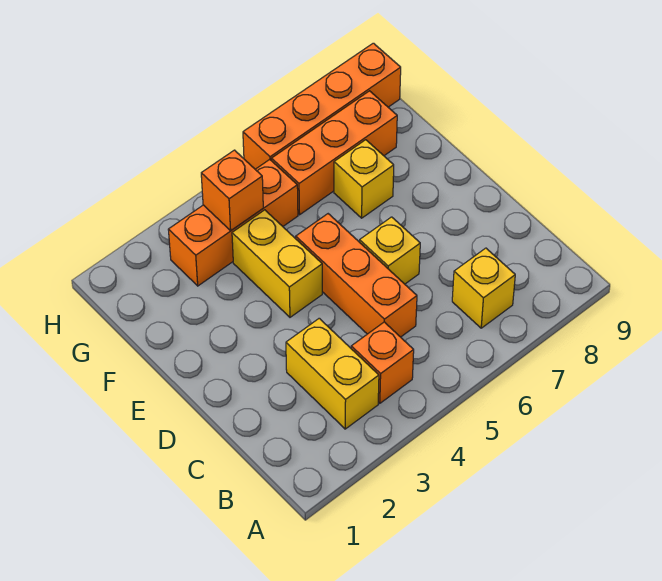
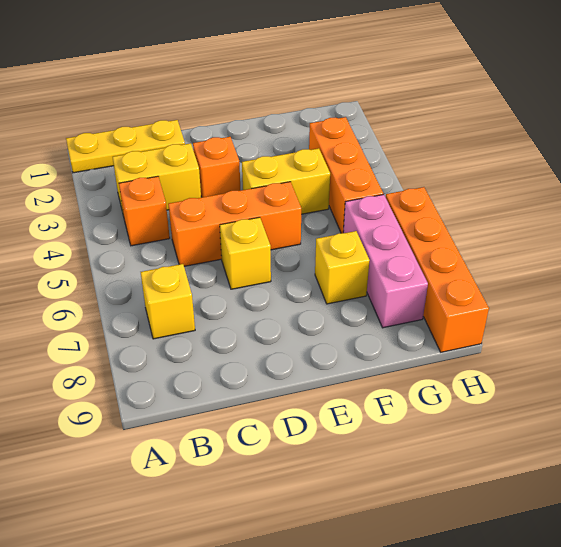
none -> yellow 1x3 plate [66,120,185,173]
orange 1x1 brick [201,150,263,230] -> orange 1x1 brick moved to [193,137,241,197]
orange 1x3 brick [272,91,397,215] -> pink 1x3 brick [343,194,428,328]

